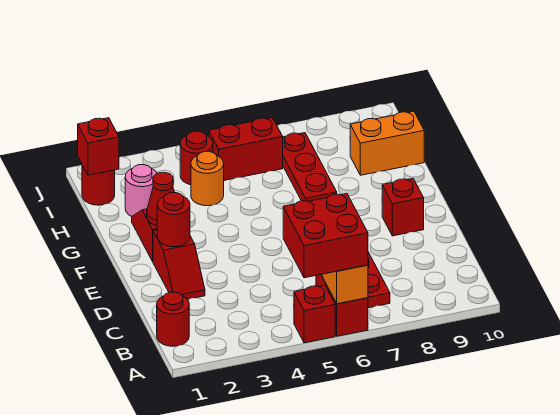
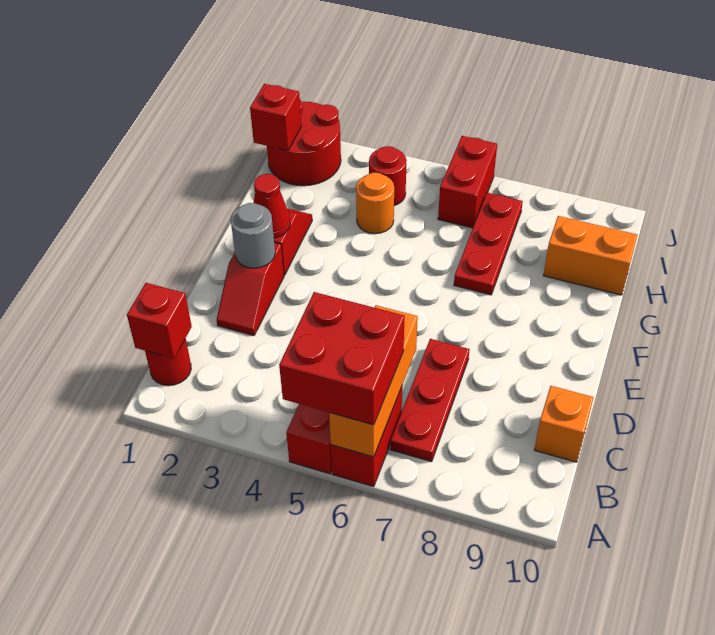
none -> orange 1x1 brick [534,386,594,462]
red 1x1 round brick [157,193,190,247] -> grey 1x1 round brick [231,203,275,268]
red 1x1 brick [382,179,424,236] -> red 1x1 brick moved to [127,283,192,359]
pink 1x1 round brick [125,165,157,217] -> none
red 1x1 round brick [82,165,115,205] -> red 2x2 round brick [267,100,341,186]
red 1x2 brick [209,118,283,180] -> red 1x2 brick turned to [438,136,497,228]

